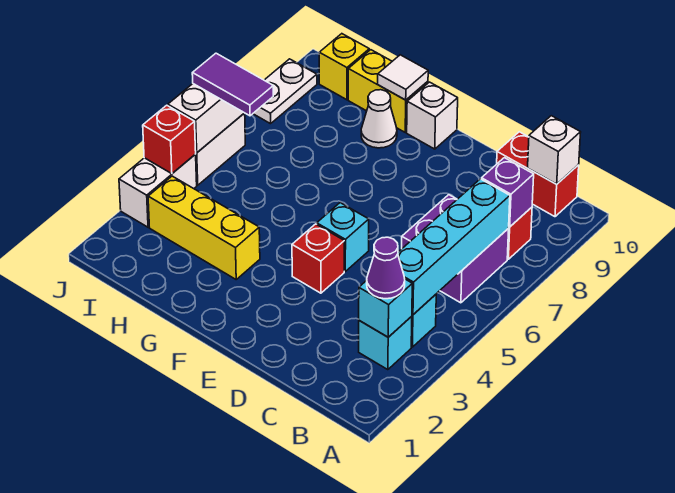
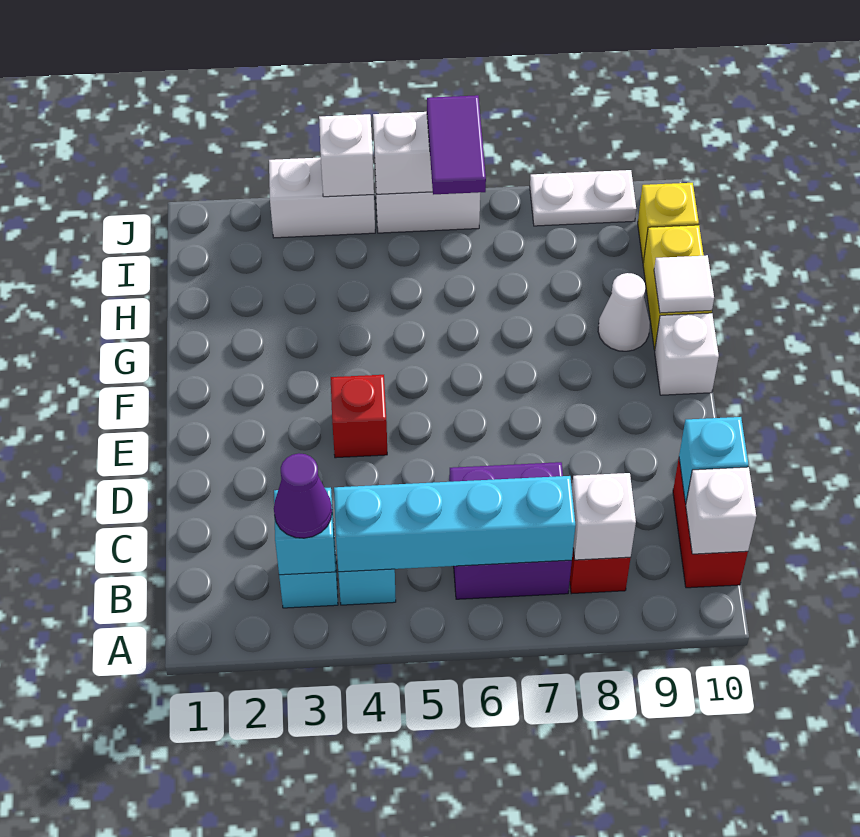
purple 1x1 brick [482,158,534,227] -> white 1x1 brick [572,473,636,560]
cyan 1x1 brick [317,203,369,271] -> cyan 1x1 brick moved to [679,417,748,503]
yellow 1x3 brick [148,176,260,279] -> none
red 1x1 brick [143,105,196,174] -> white 1x1 brick [319,114,374,197]

